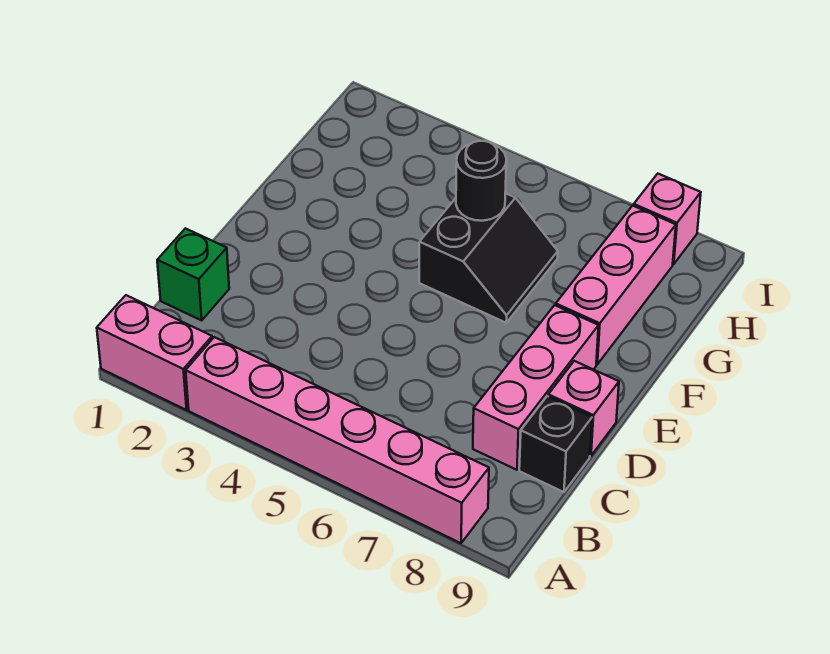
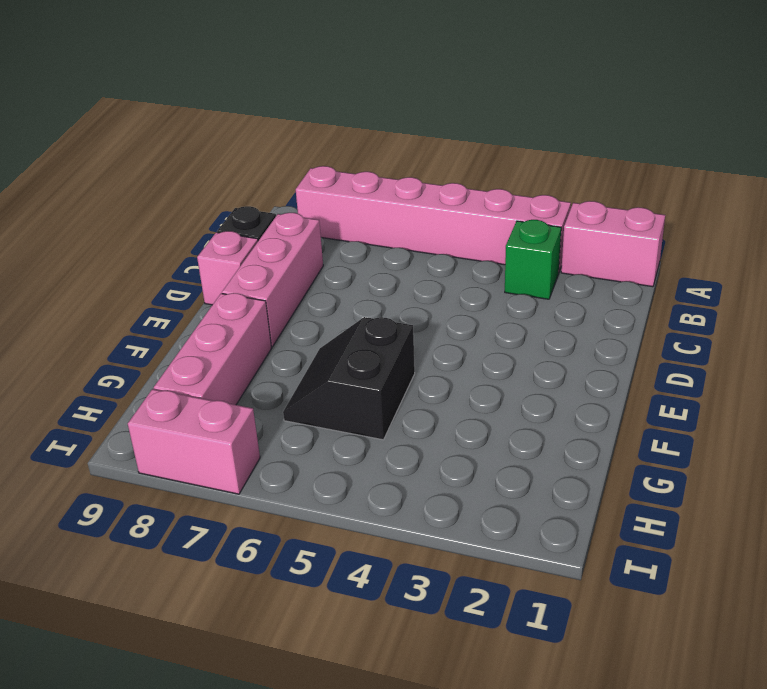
green 1x1 brick [157,228,229,320] -> green 1x1 brick moved to [505,220,561,299]
black 1x1 round brick [456,141,506,221] -> none
pink 1x1 brick [634,174,701,264] -> pink 1x2 brick [128,389,260,494]

